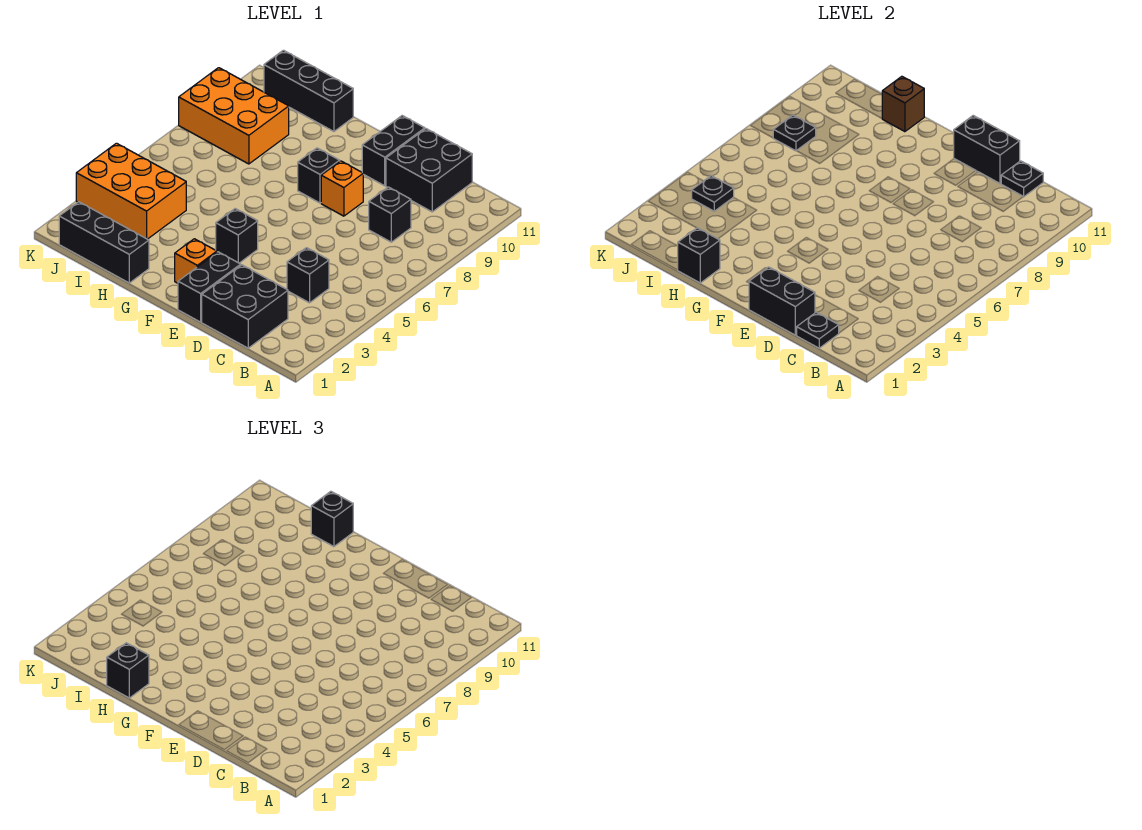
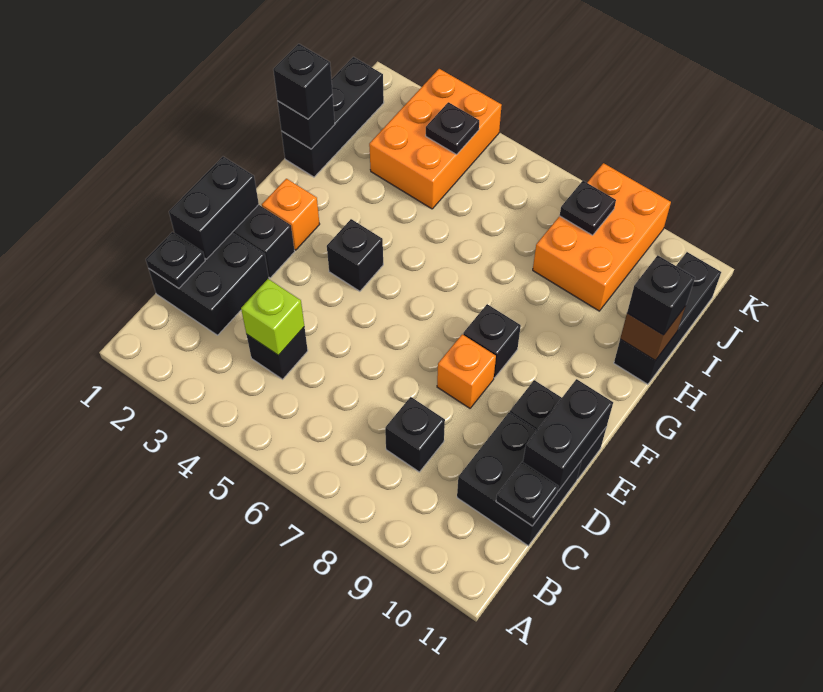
none -> lime 1x1 brick [241,279,304,356]

